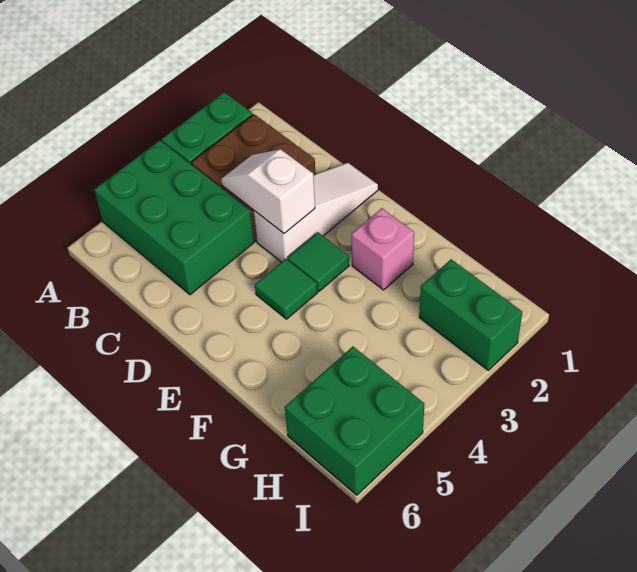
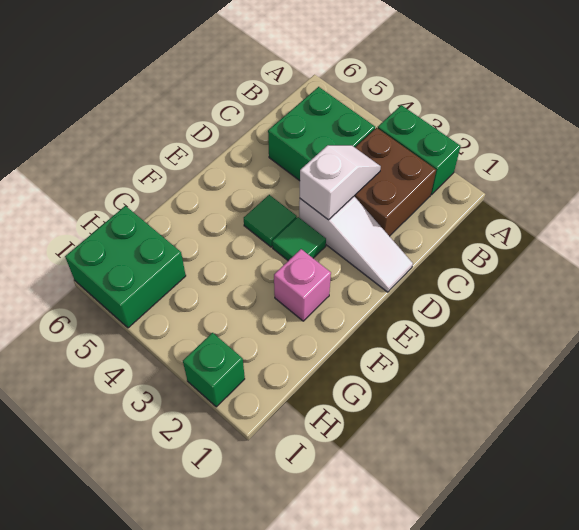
green 2x3 brick [94,140,254,295] -> green 2x2 brick [268,87,375,181]
green 1x2 brick [419,259,522,370] -> green 1x1 brick [183,333,245,407]

